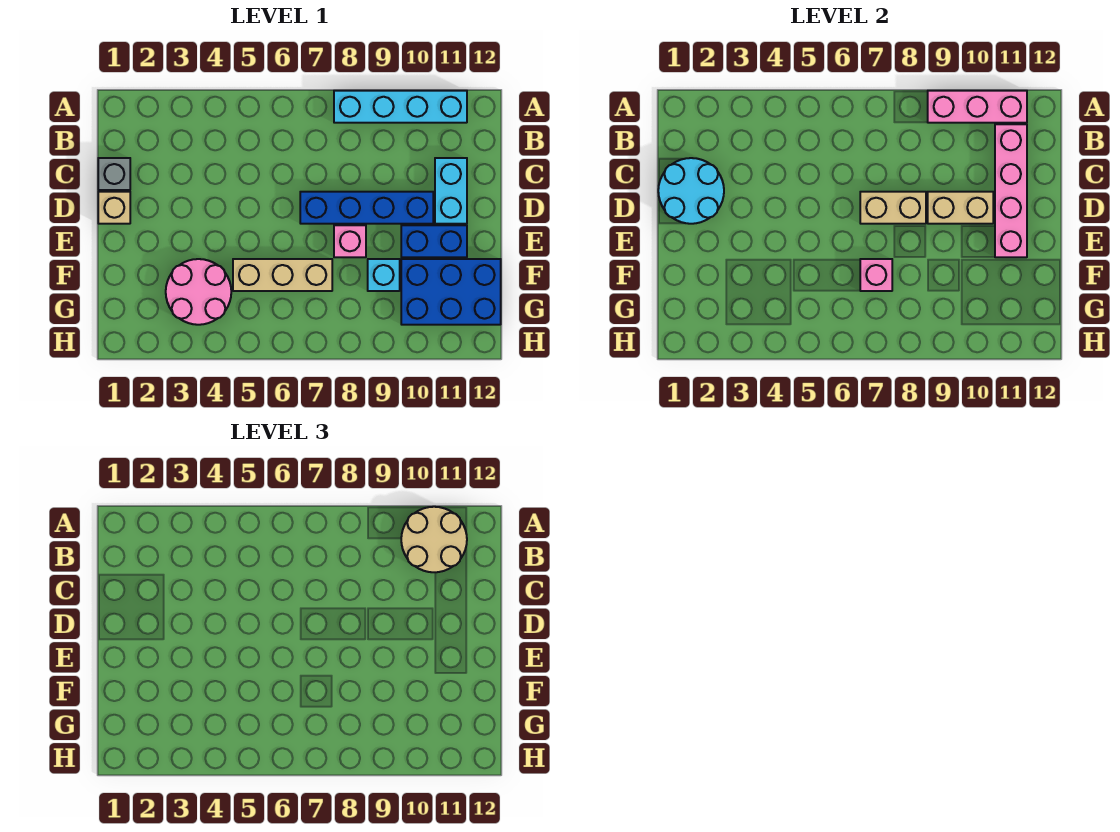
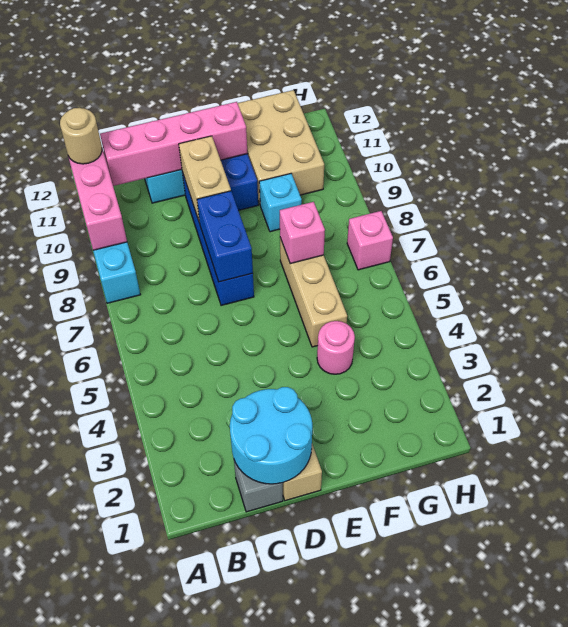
tan 2x2 round brick [401,507,467,572] -> tan 1x1 round brick [60,108,102,164]
tan 1x2 brick [860,192,926,224] -> blue 1x2 brick [197,191,253,282]
pink 1x1 brick [334,225,366,257] -> pink 1x1 brick moved to [347,211,393,270]
pink 2x2 round brick [166,259,231,325] -> pink 1x1 round brick [317,321,355,374]
blue 2x3 brick [401,259,501,325] -> tan 2x3 brick [238,90,324,204]

